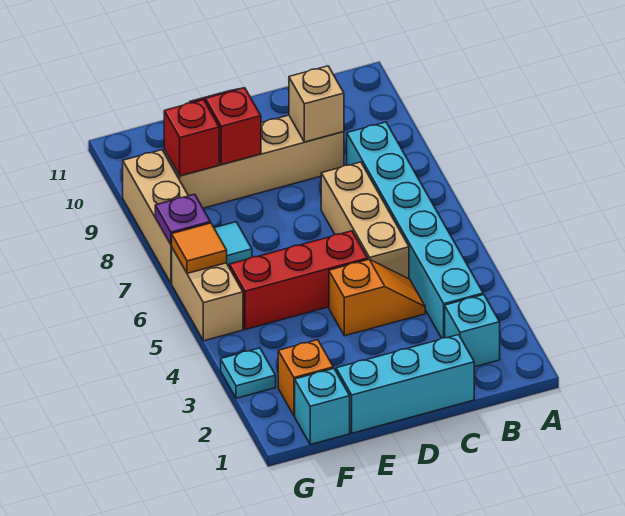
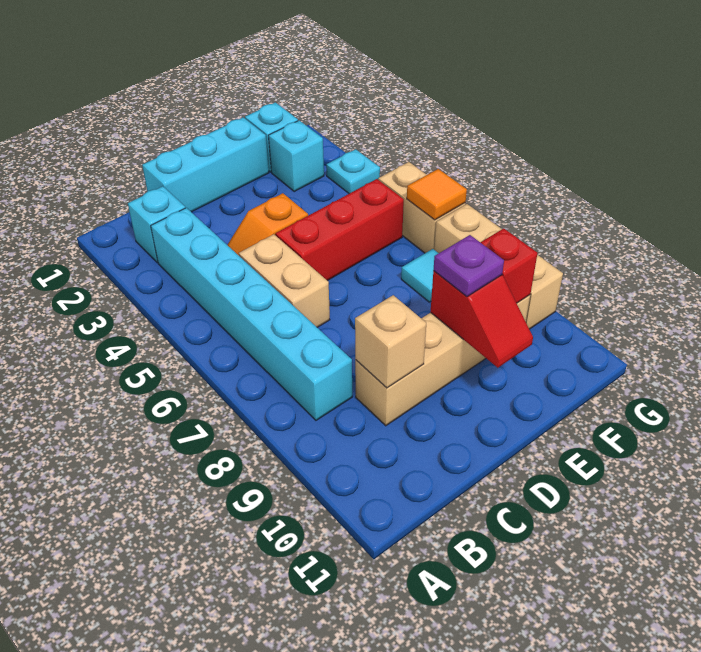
tan 1x3 brick [321,162,409,279] -> tan 1x2 brick [239,234,330,327]
orange 1x1 brick [278,340,333,416] -> cyan 1x1 brick [268,120,324,192]
purple 1x1 plate [155,194,210,245] -> purple 1x1 plate moved to [434,235,504,297]

